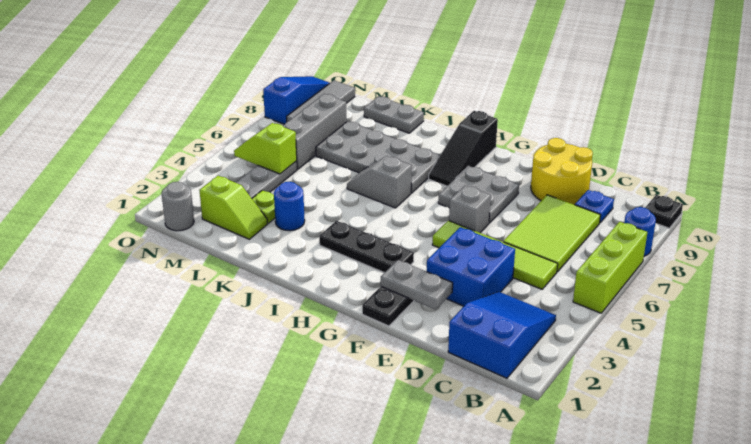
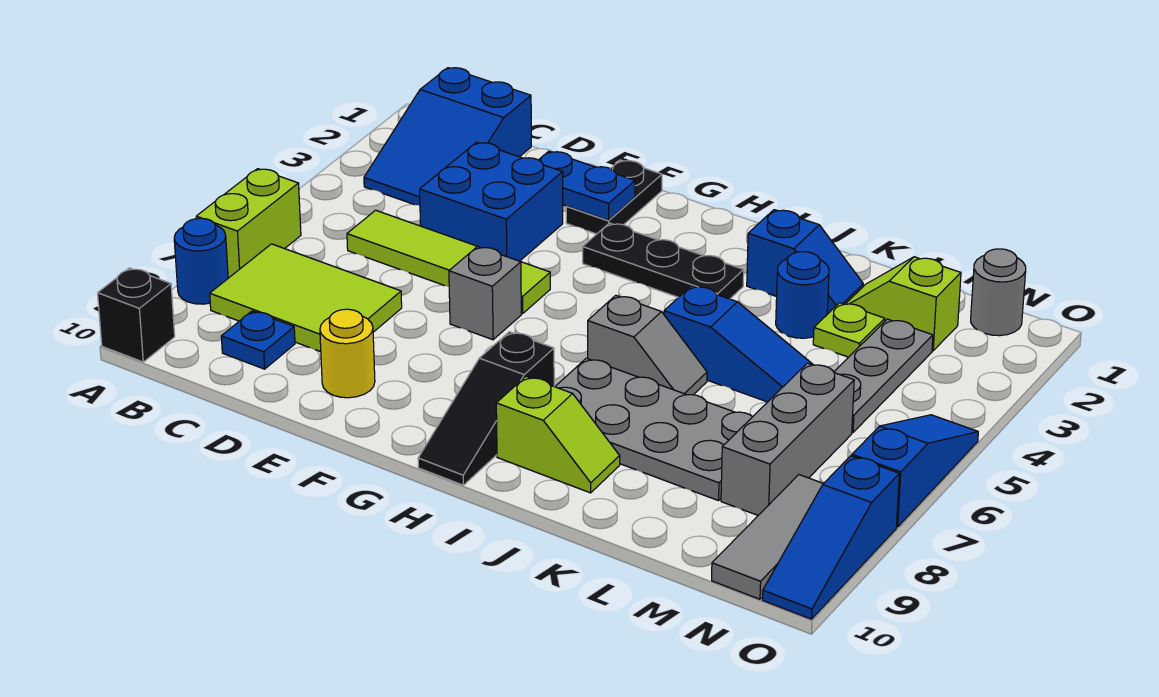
lime 1x3 brick [573,222,647,313] -> lime 1x2 brick [196,169,301,278]
black 1x1 plate [645,195,683,228] -> black 1x1 brick [98,268,175,362]
lime 2x3 tile [503,195,600,272] -> lime 2x3 tile turned to [210,244,402,352]
yellow 2x2 round brick [531,138,593,205] -> yellow 1x1 round brick [320,309,375,398]
grey 1x2 plate [381,260,453,310] -> blue 1x2 plate [539,151,635,220]
grey 2x2 plate [438,166,519,223] -> none
black 1x3 slope [429,111,498,186] -> black 1x3 slope turned to [418,332,554,485]
none -> blue 1x2 slope [747,210,863,314]
none -> blue 1x3 slope [664,286,813,402]
grey 1x2 plate [364,96,424,133] -> none
lime 1x2 slope [234,123,297,174] -> lime 1x2 slope moved to [496,376,620,493]
none -> blue 1x3 slope [852,415,978,527]

